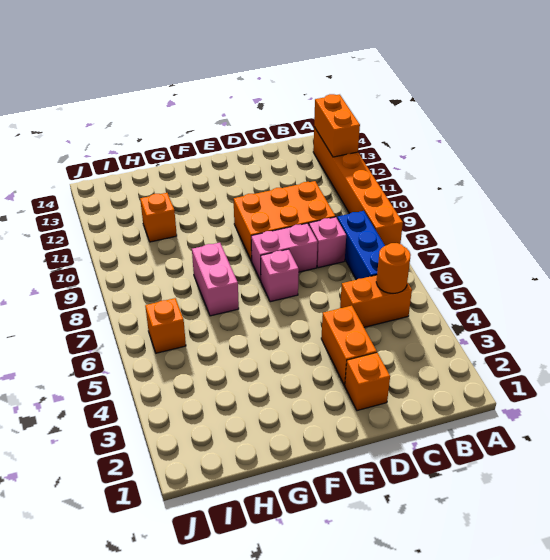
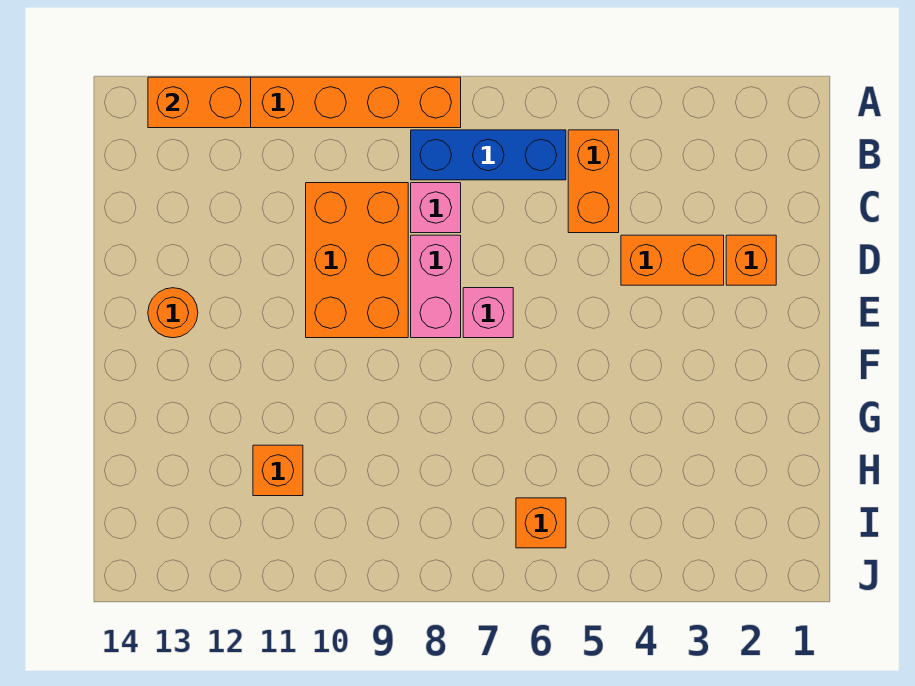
orange 1x1 round brick [376,243,411,293] -> orange 1x1 round brick moved to [148,288,198,338]
pink 1x2 brick [192,243,239,316] -> none

